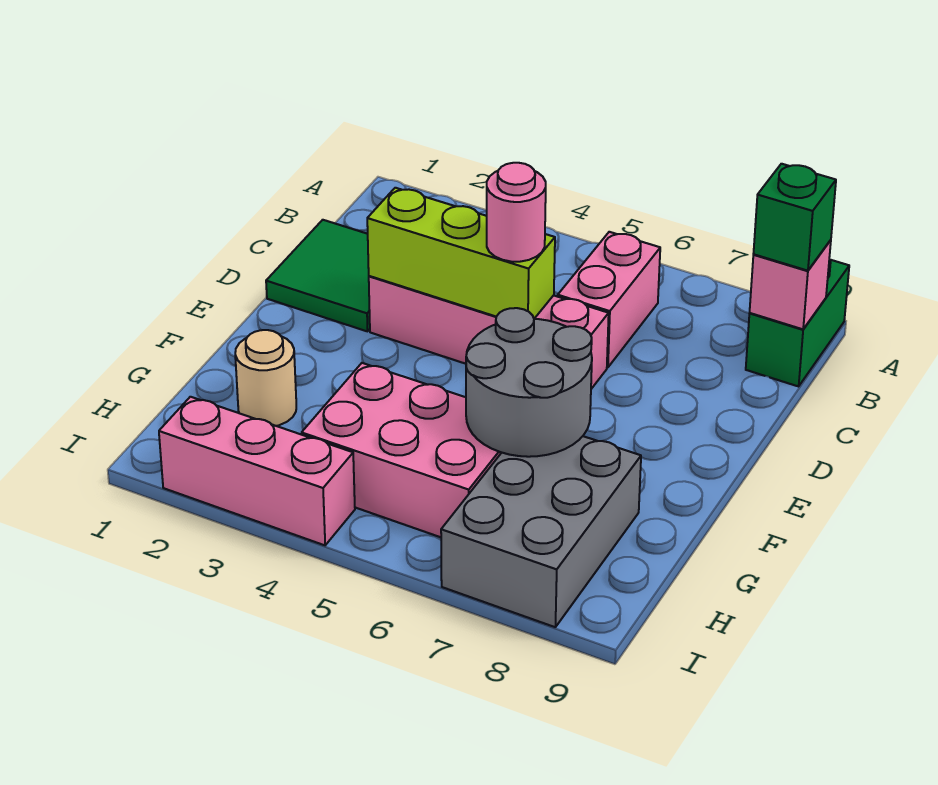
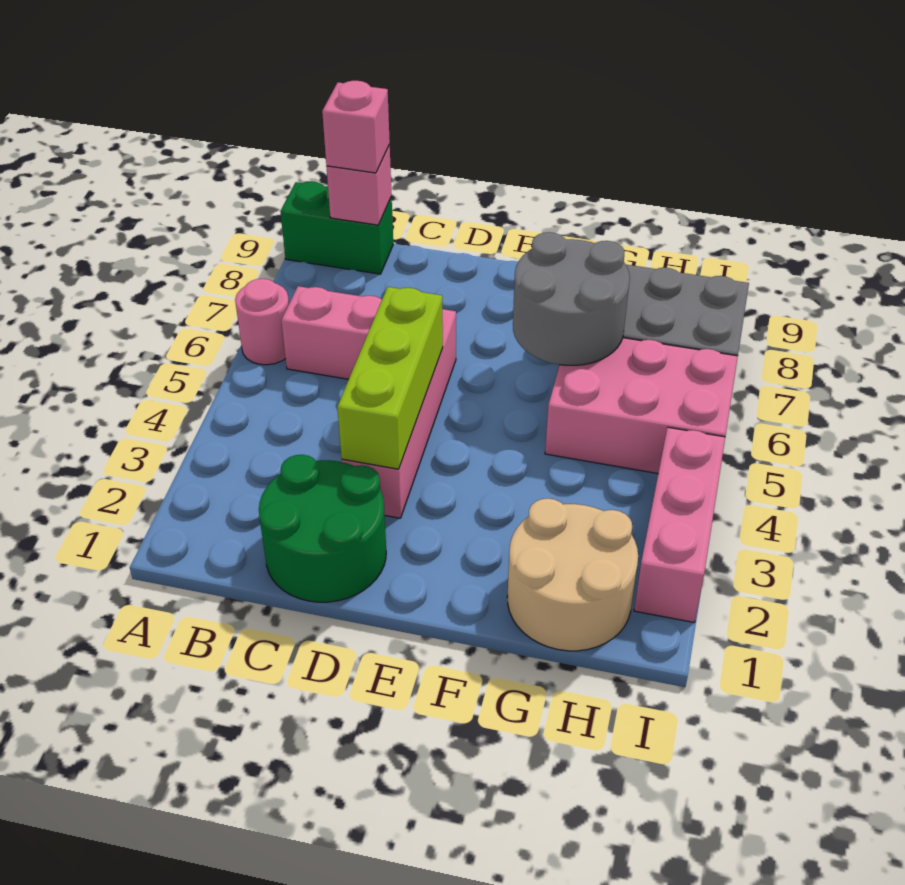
green 1x1 brick [753,164,836,271] -> pink 1x1 brick [322,81,390,173]
green 2x2 tile [266,220,370,331] -> green 2x2 round brick [259,455,386,602]
pink 1x1 round brick [487,163,546,262] -> pink 1x1 round brick moved to [235,279,289,365]
tan 1x1 round brick [235,330,296,426] -> tan 2x2 round brick [507,498,638,651]
pink 2x3 brick [302,363,501,537] -> pink 2x3 brick turned to [545,338,738,473]

